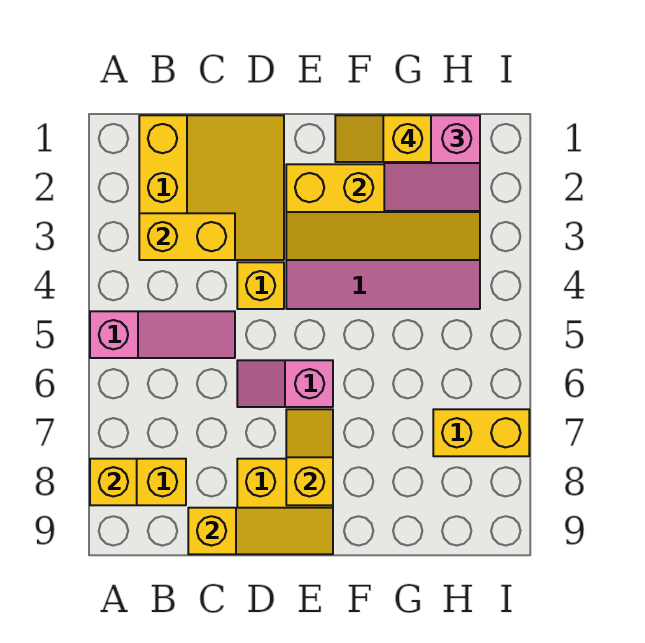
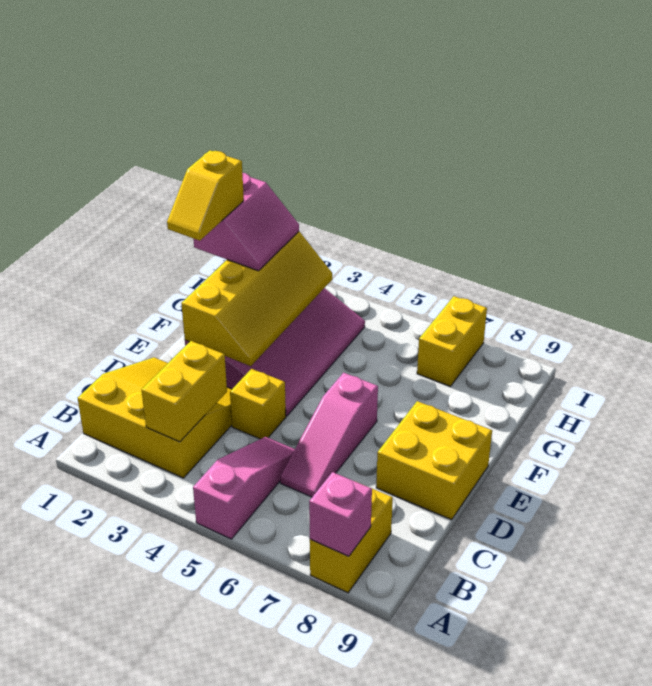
yellow 1x1 brick [90,459,137,505] -> pink 1x1 brick [309,472,372,556]
yellow 1x3 slope [188,508,333,554] -> none
pink 1x2 slope [237,360,333,407] -> pink 1x3 slope [280,373,378,497]
yellow 1x2 slope [286,409,333,505] -> none

